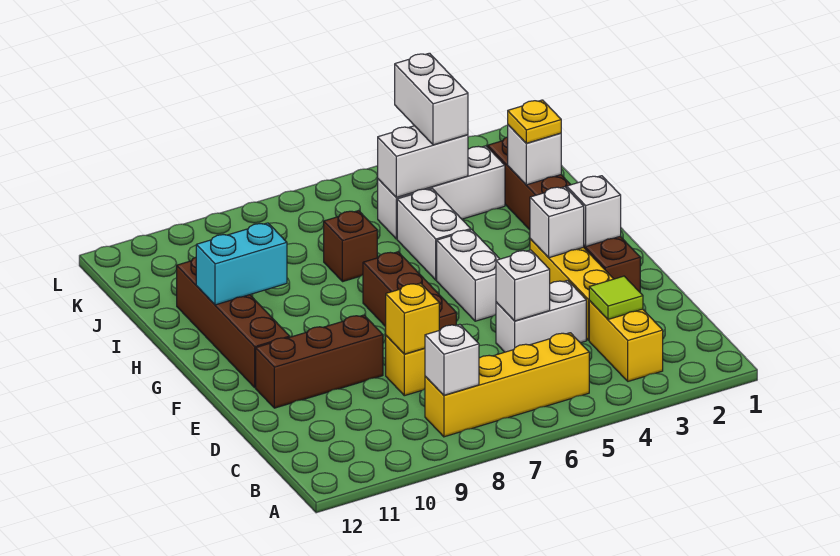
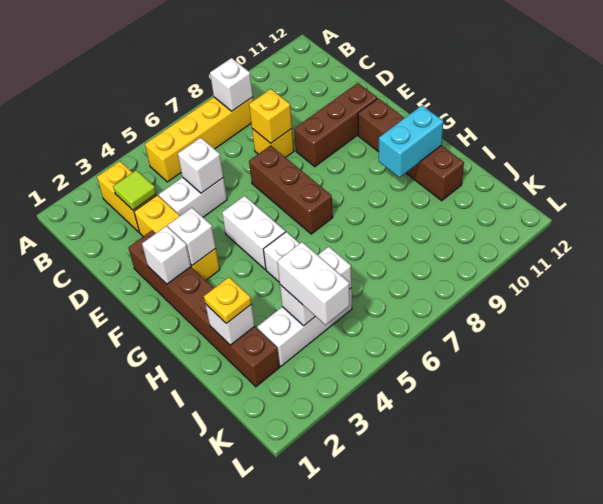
brown 1x1 brick [324,211,377,282] -> none

